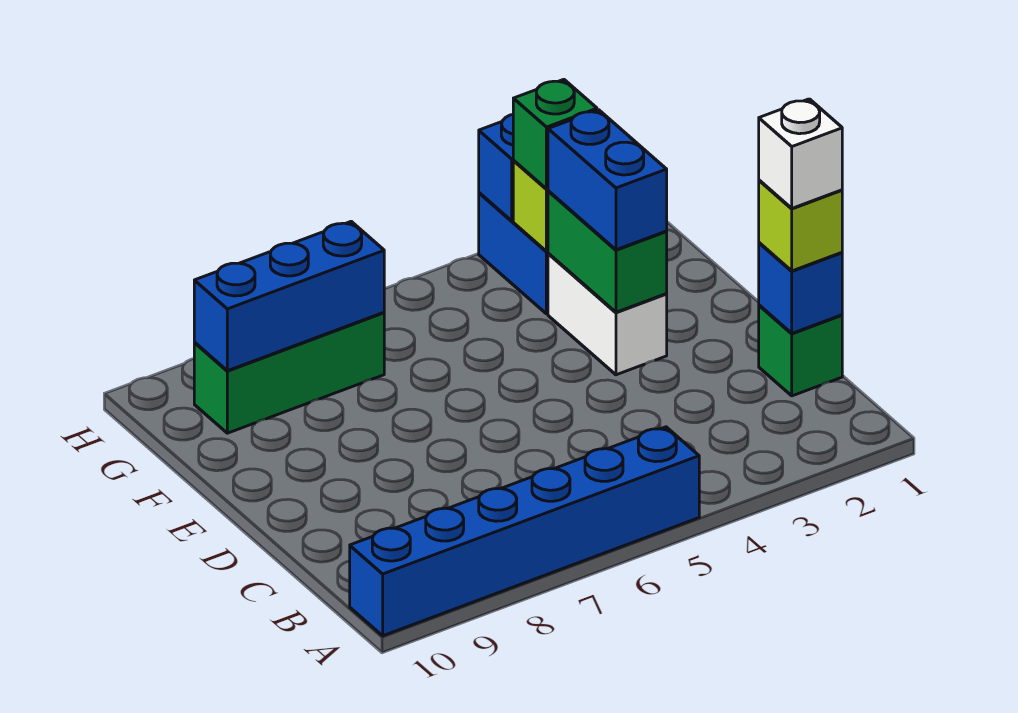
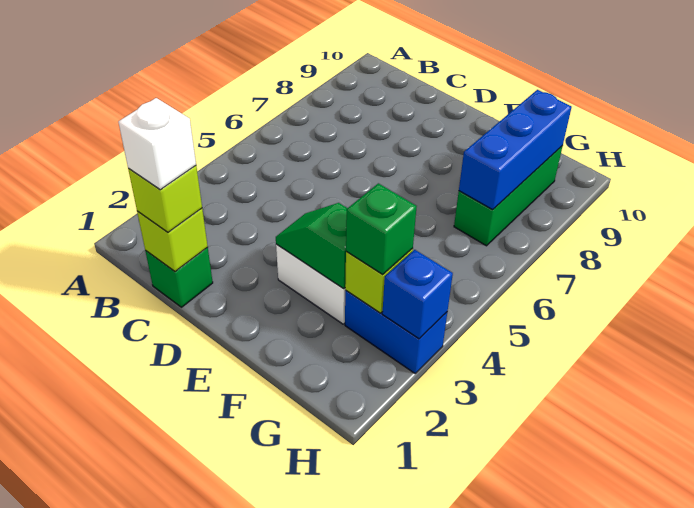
blue 1x6 brick [350,427,699,636] -> none
blue 1x1 brick [759,243,842,333] -> lime 1x1 brick [137,208,208,271]
green 1x2 brick [548,191,667,312] -> green 1x2 slope [276,203,347,288]
blue 1x2 brick [548,110,667,250] -> none

